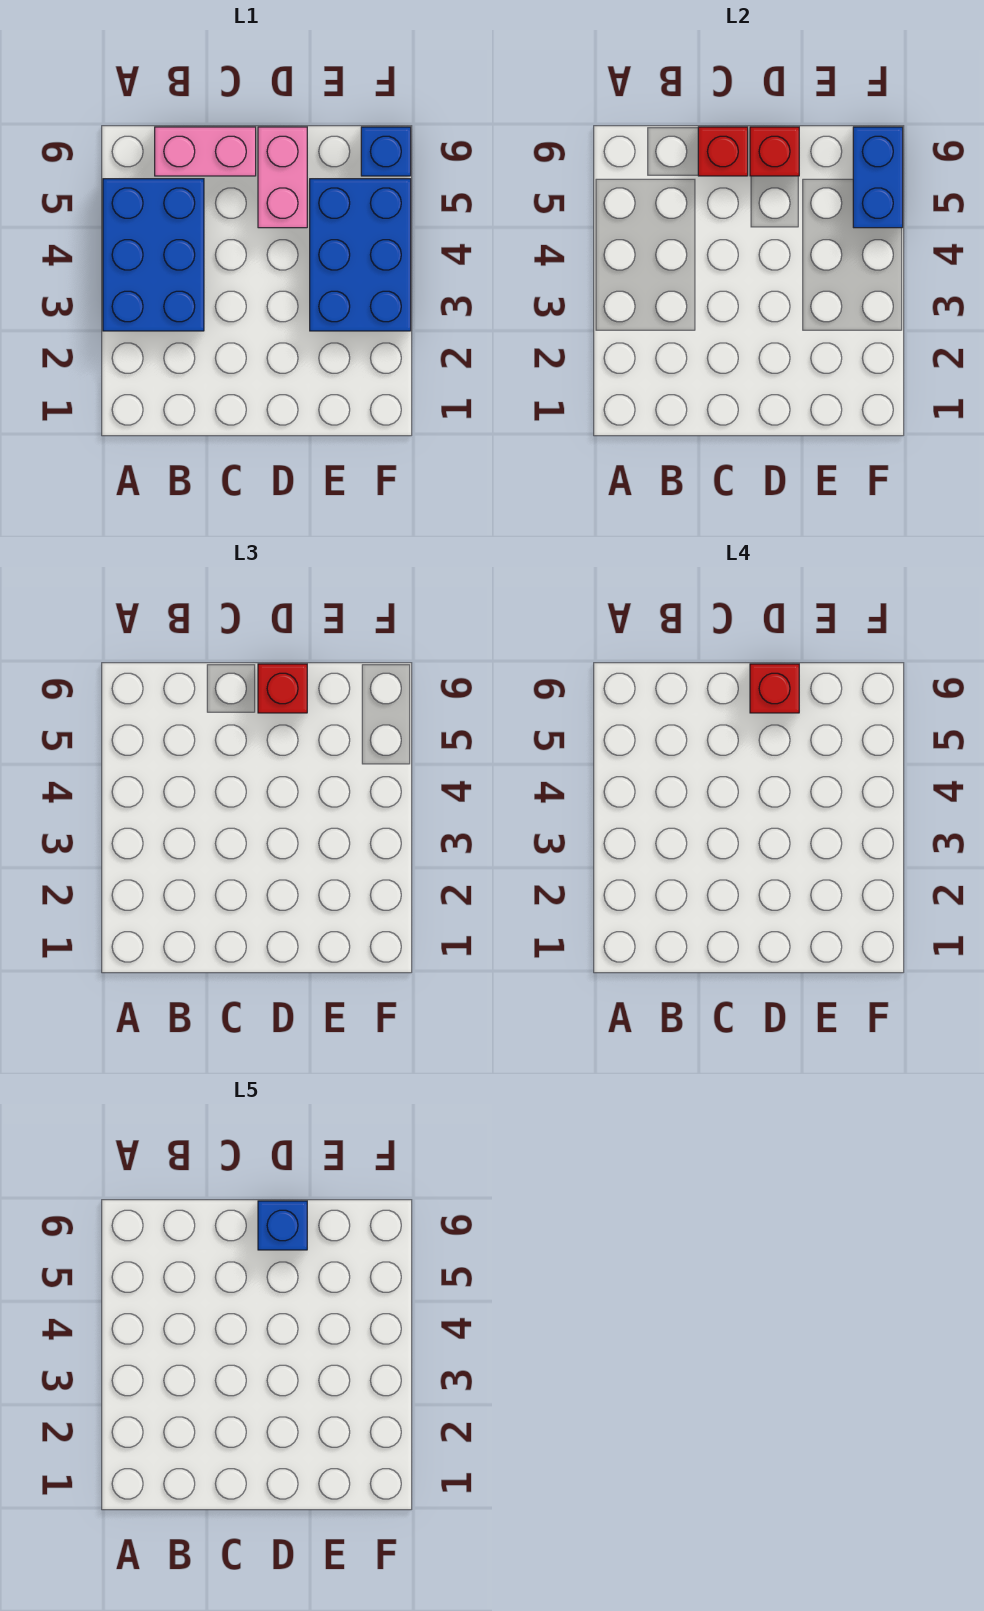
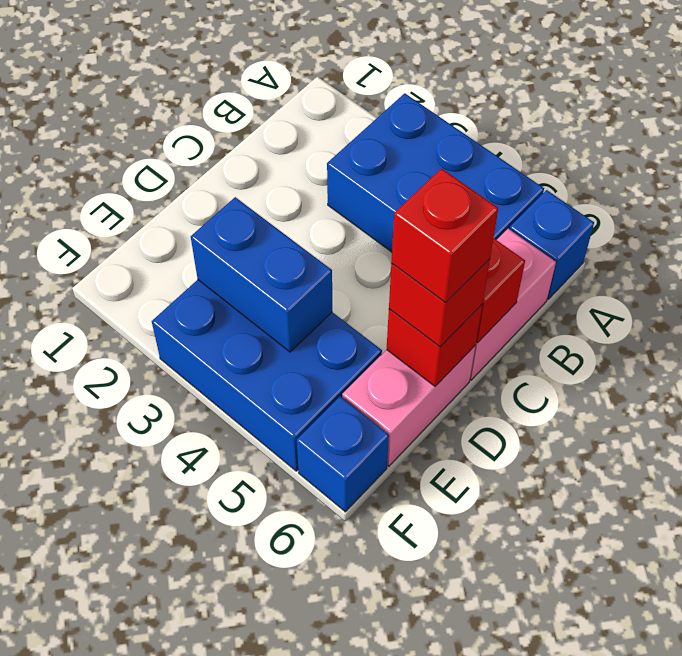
pink 1x2 brick [258,127,307,228] -> pink 1x2 brick turned to [342,346,475,466]
blue 1x1 brick [258,1201,307,1250] -> blue 1x1 brick moved to [510,190,594,299]
blue 1x2 brick [853,127,903,228] -> blue 1x2 brick moved to [191,197,332,352]

